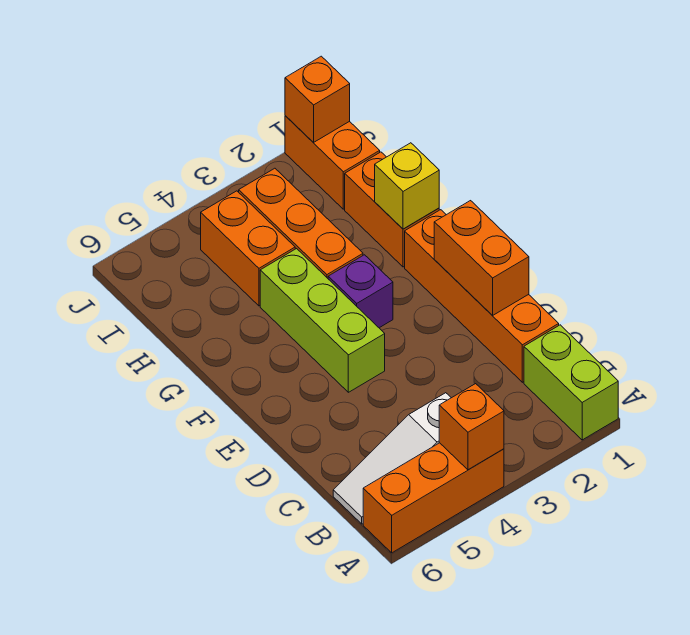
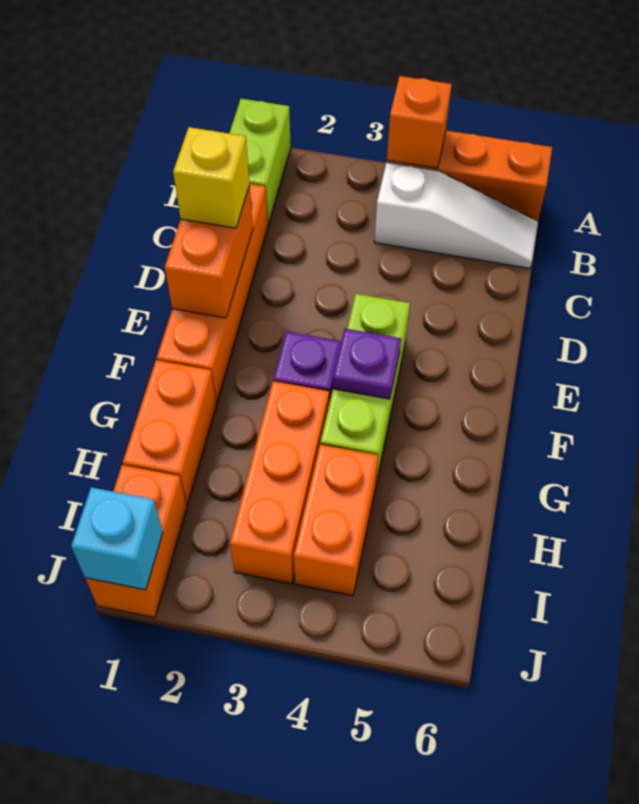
none -> purple 1x1 plate [333,329,401,399]
yellow 1x1 brick [375,143,439,229] -> yellow 1x1 brick moved to [173,127,250,228]
orange 1x1 brick [285,56,350,143] -> cyan 1x1 brick [71,487,163,590]

